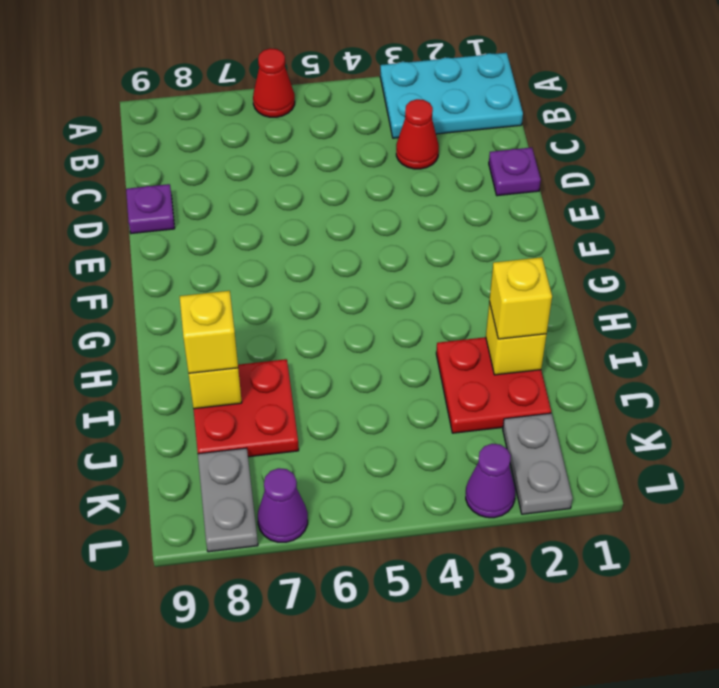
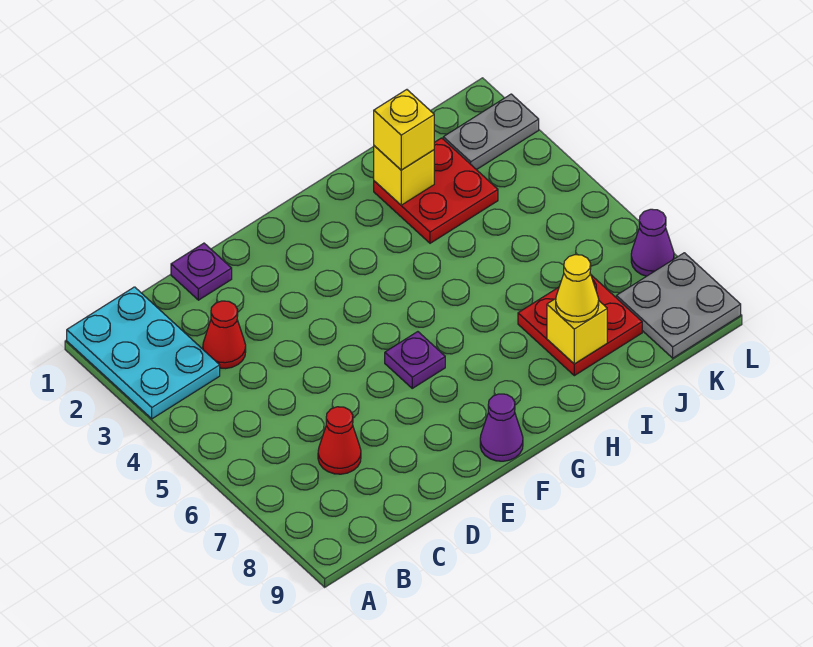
red 1x1 cone [253,48,295,117] -> red 1x1 cone moved to [318,407,361,474]
purple 1x1 plate [126,184,175,234] -> purple 1x1 plate moved to [385,332,445,388]
yellow 1x1 brick [180,291,238,373] -> yellow 1x1 cone [556,255,599,322]
grey 1x2 plate [198,448,258,552] -> grey 2x2 plate [616,253,741,358]
purple 1x1 cone [466,444,515,518] -> purple 1x1 cone moved to [480,394,523,461]

